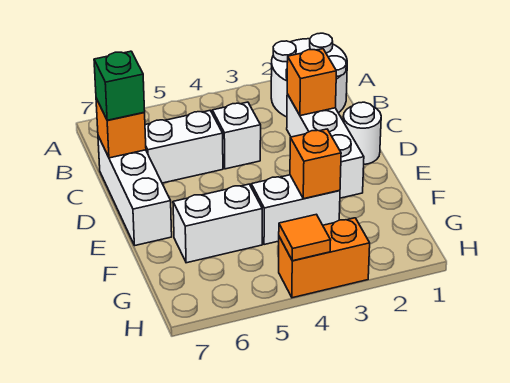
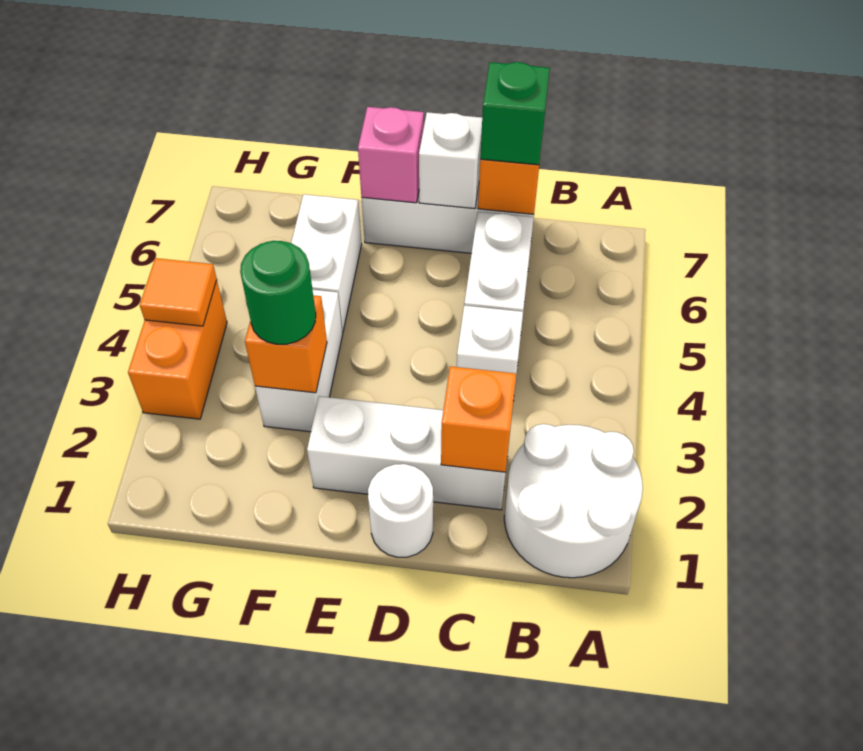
none -> white 1x1 brick [419,112,482,209]
none -> pink 1x1 brick [358,107,424,203]
none -> green 1x1 round brick [240,241,316,344]

